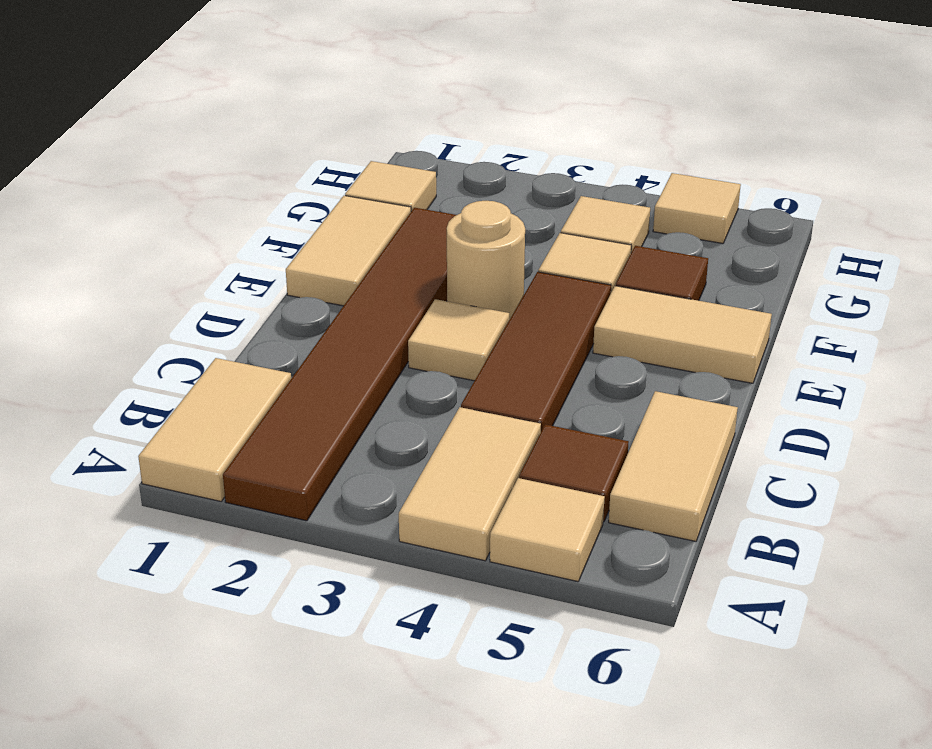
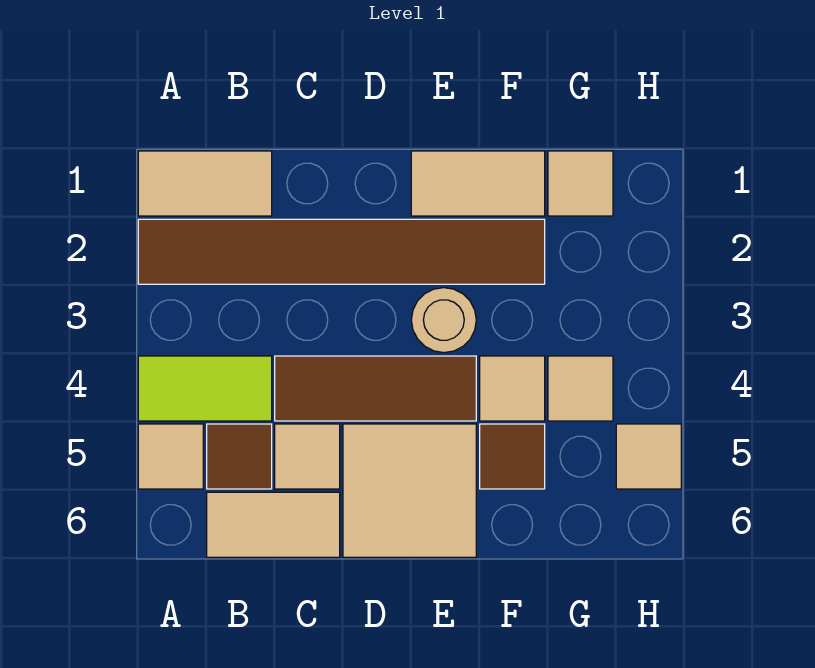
tan 1x2 tile [399,407,541,561] -> lime 1x2 tile [138,356,272,421]
tan 1x1 tile [408,299,509,381] -> tan 1x1 tile moved to [275,424,340,489]
tan 1x2 tile [593,286,772,383] -> tan 2x2 tile [343,424,476,557]

